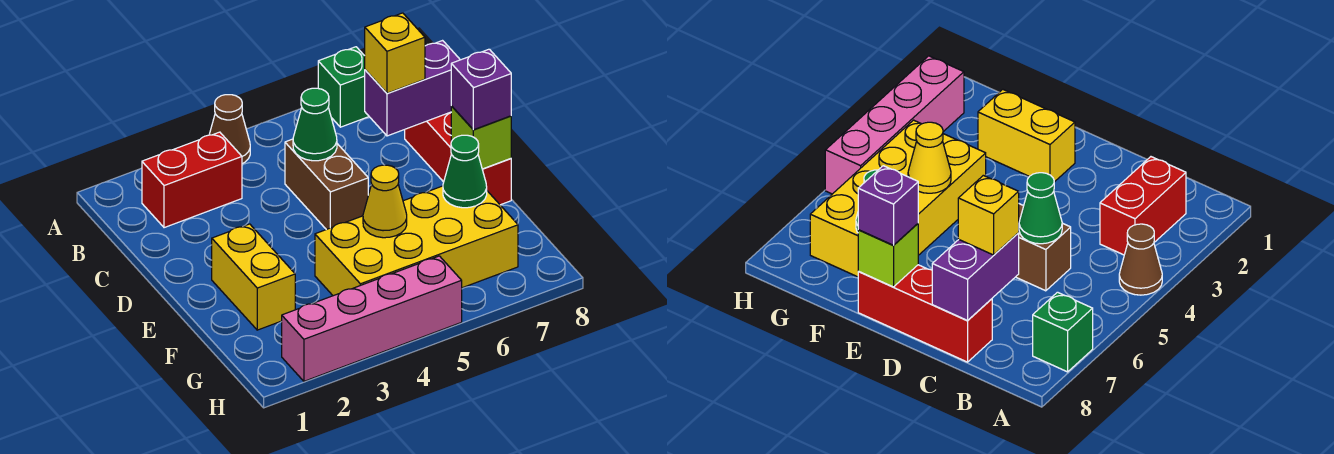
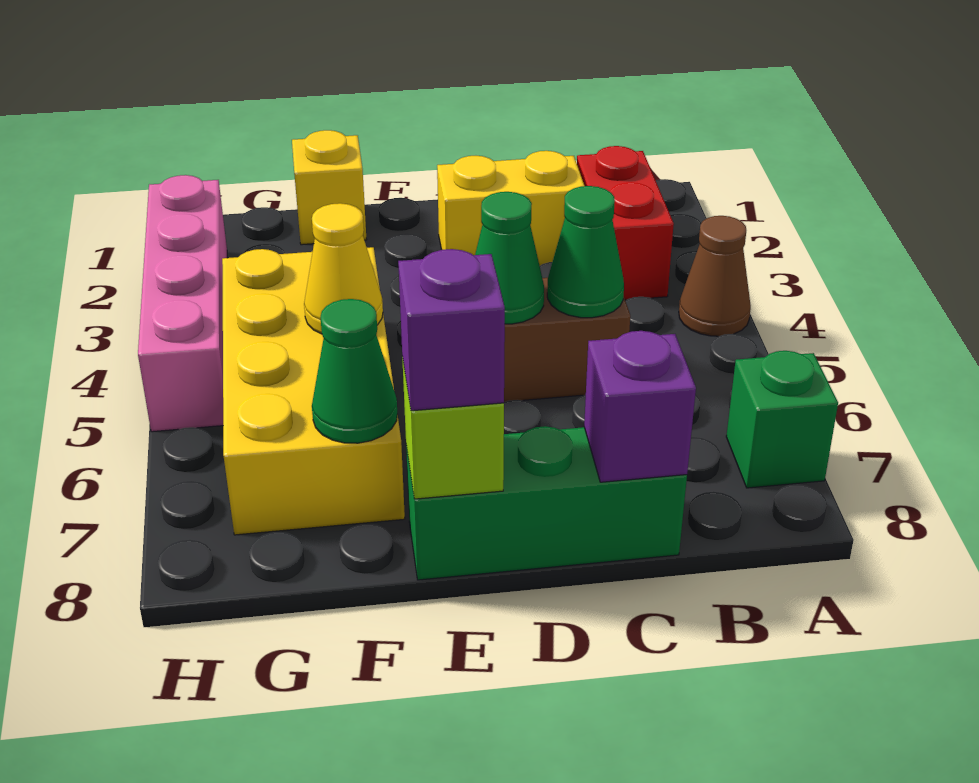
purple 1x2 brick [365,41,460,136] -> purple 1x1 brick [584,331,696,482]
yellow 1x1 brick [365,13,425,93] -> yellow 1x1 brick moved to [292,130,367,245]
red 1x3 brick [405,112,511,205] -> green 1x3 brick [406,426,687,580]
none -> green 1x1 cone [475,192,544,324]
yellow 1x2 brick [212,224,295,330] -> yellow 1x2 brick moved to [437,151,584,266]

